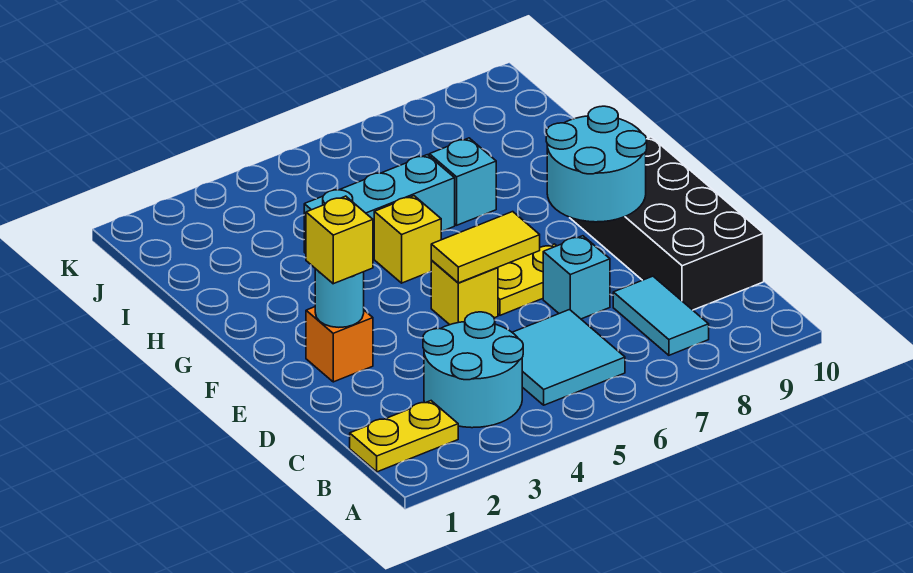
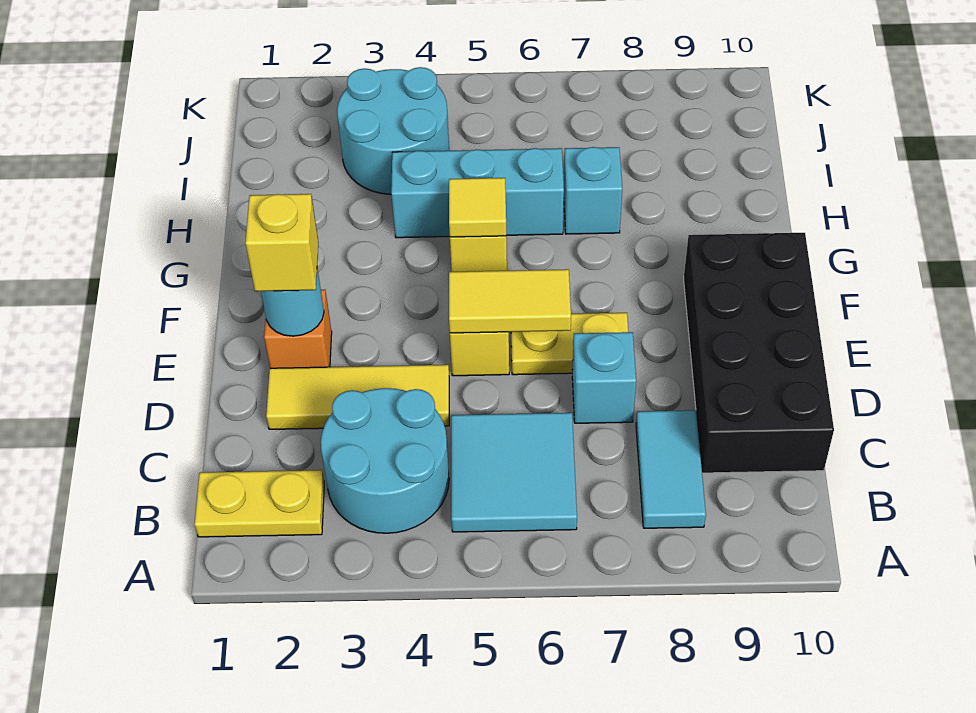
none -> yellow 1x3 tile [266,365,449,429]
cyan 2x2 round brick [546,106,647,222] -> cyan 2x2 round brick moved to [337,67,449,194]
none -> yellow 1x1 tile [449,178,506,237]

